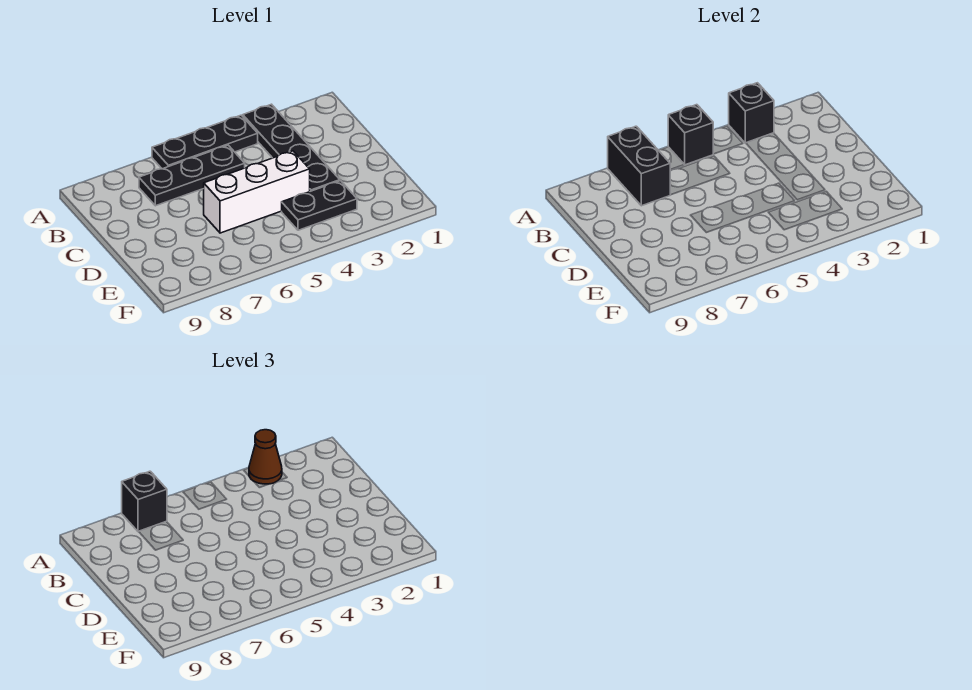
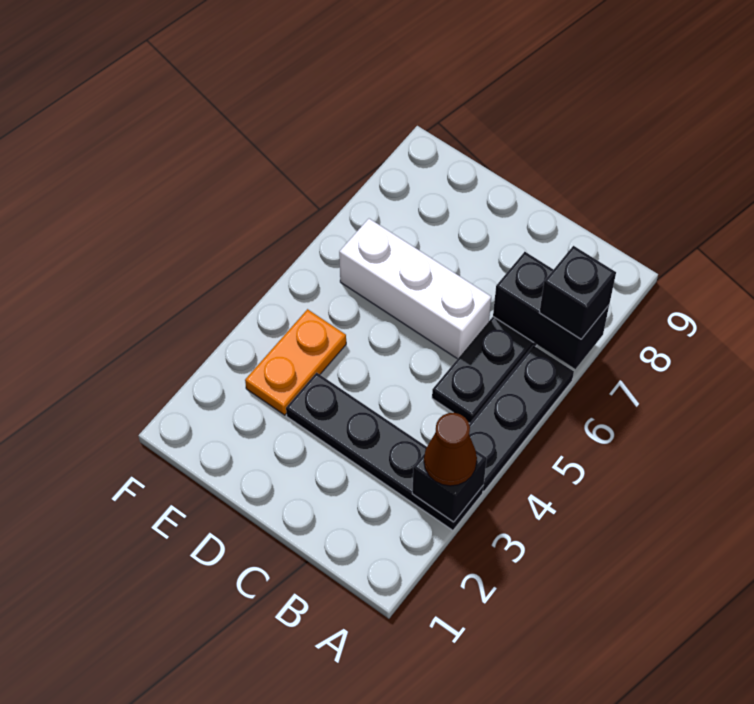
black 1x1 brick [668,105,713,165] -> none
white 1x3 brick [204,151,310,233] -> white 1x3 brick turned to [339,219,491,359]
black 1x2 plate [282,181,357,230] -> orange 1x2 plate [245,309,346,415]

